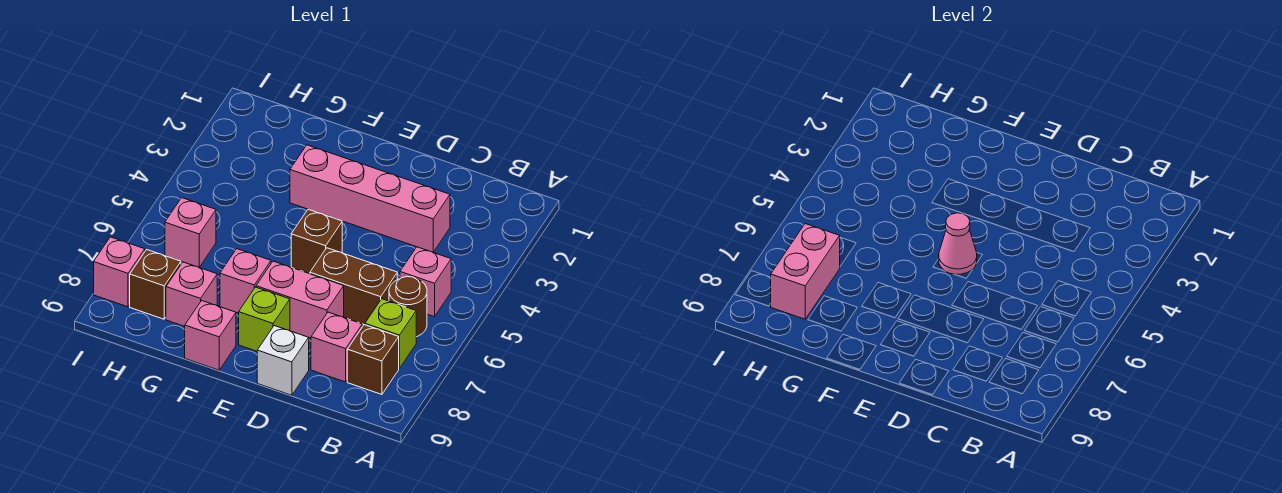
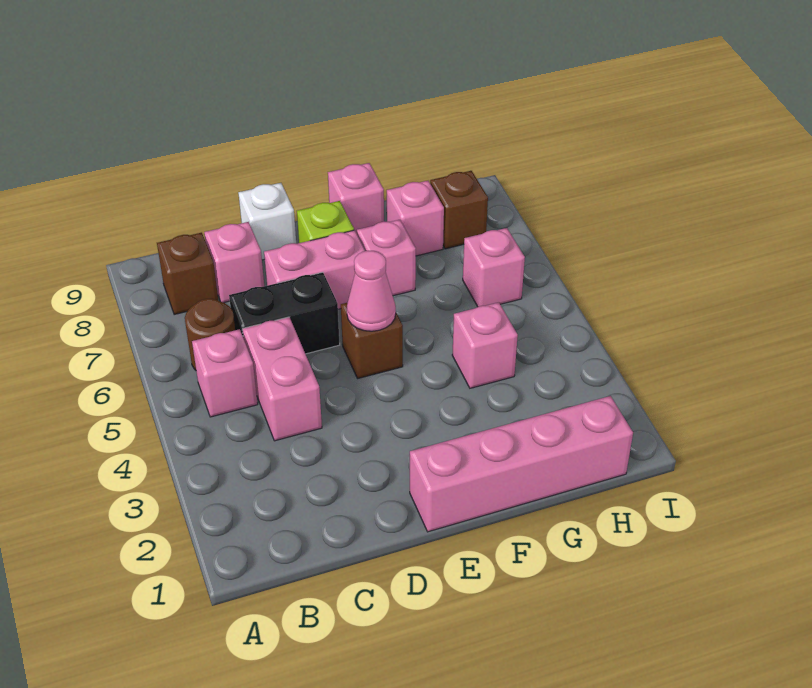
lime 1x1 brick [365,299,416,368] -> none
pink 1x4 brick [290,145,450,252] -> pink 1x4 brick moved to [410,396,633,532]
brown 1x2 brick [310,248,397,325] -> black 1x2 brick [229,272,340,354]
pink 1x2 brick [771,224,840,319] -> pink 1x2 brick moved to [242,317,322,441]
pink 1x1 brick [94,237,145,307] -> pink 1x1 brick moved to [452,302,518,388]

